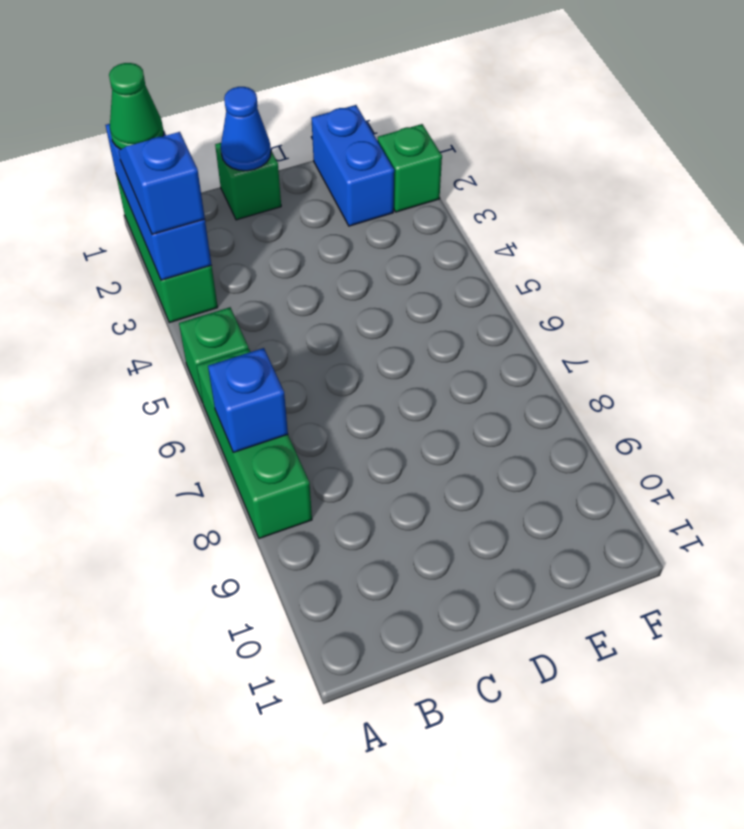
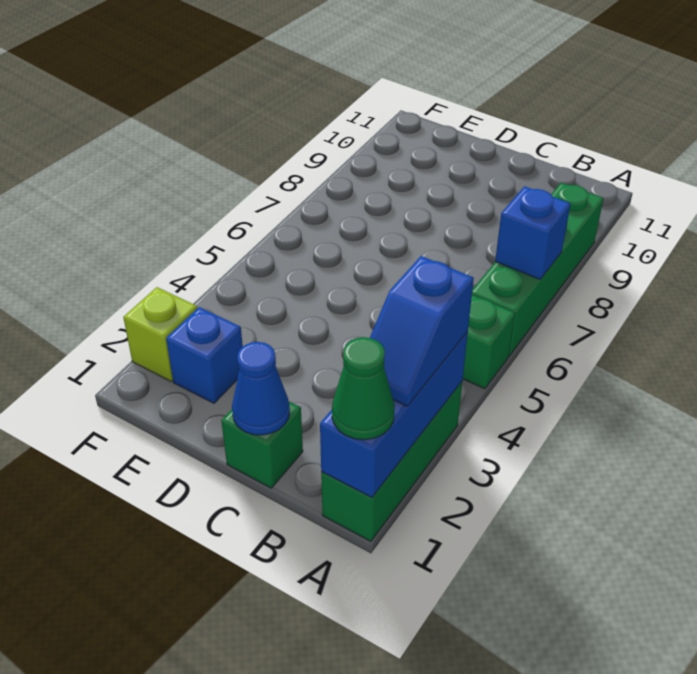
green 1x3 brick [197,349,312,538] -> green 1x4 brick [472,183,603,356]
blue 1x2 brick [312,105,394,226] -> blue 1x1 brick [166,307,243,403]
green 1x1 brick [378,124,442,212] -> lime 1x1 brick [123,287,197,381]

